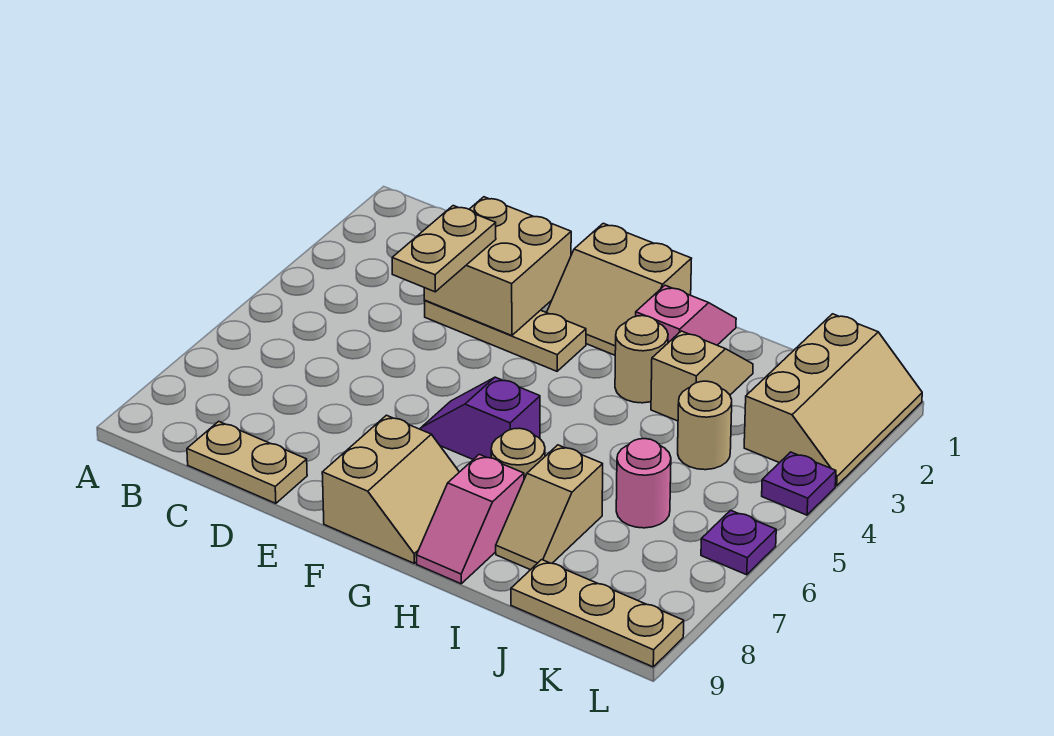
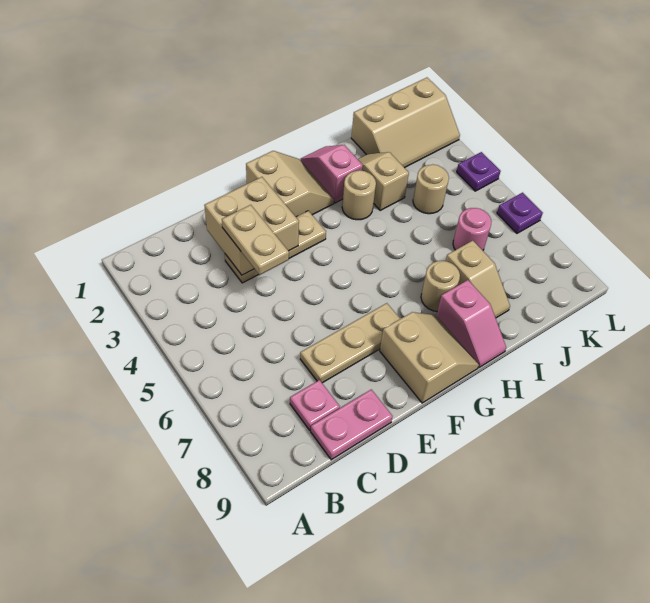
none -> pink 1x1 plate [290,380,340,430]
tan 1x2 plate [187,421,307,503] -> pink 1x2 plate [311,389,393,460]
tan 2x2 slope [547,223,692,355] -> tan 2x2 slope turned to [246,151,334,217]
purple 1x2 slope [421,377,540,459] -> none
tan 1x3 plate [511,560,684,667] -> tan 1x3 plate moved to [300,303,400,383]
tan 2x3 slope [744,314,922,486] -> tan 2x3 slope turned to [351,78,460,168]

